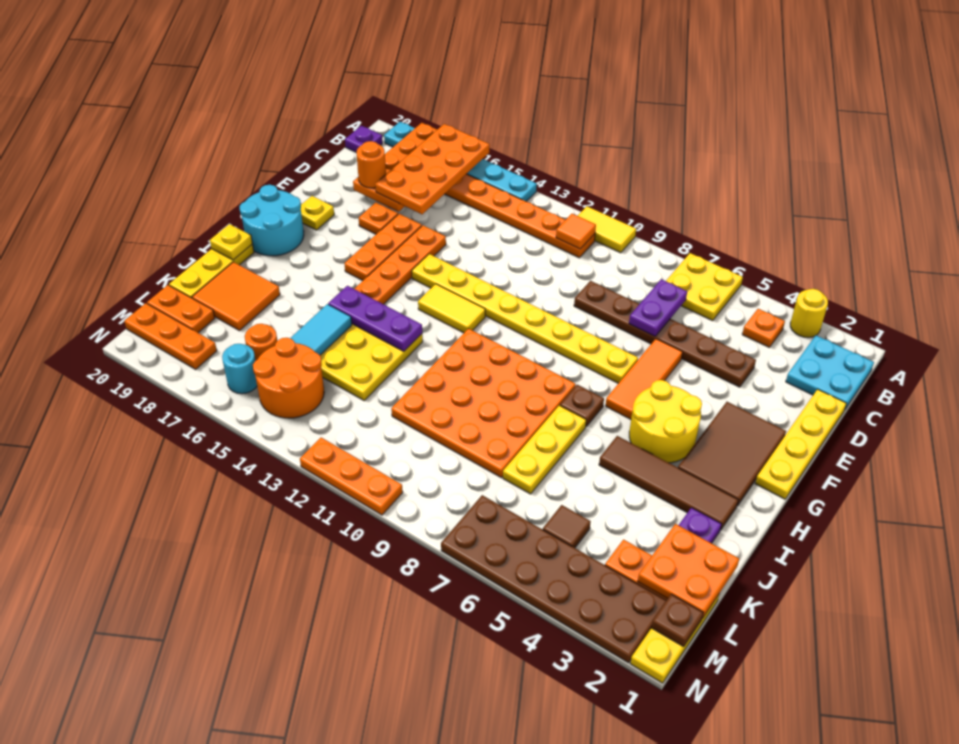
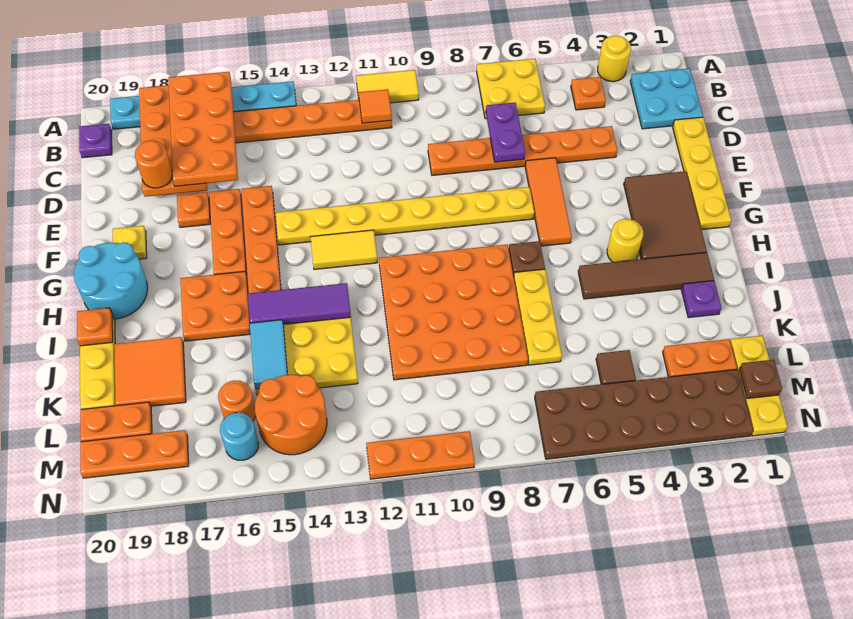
brown 1x6 plate [574,281,756,387] -> orange 1x6 plate [428,126,617,175]
yellow 2x2 round brick [629,380,702,463] -> yellow 1x1 round brick [607,219,643,262]
purple 1x3 plate [328,286,422,351] -> purple 1x3 tile [248,283,351,324]
yellow 1x1 plate [210,224,252,260] -> orange 1x1 plate [77,308,113,346]
orange 2x2 plate [638,524,739,619] -> orange 2x2 plate moved to [180,272,250,341]

